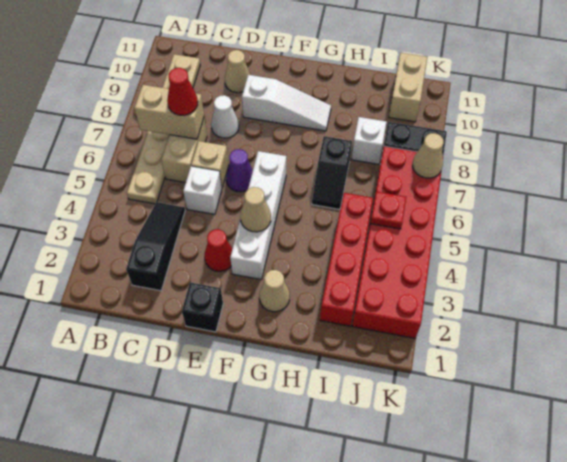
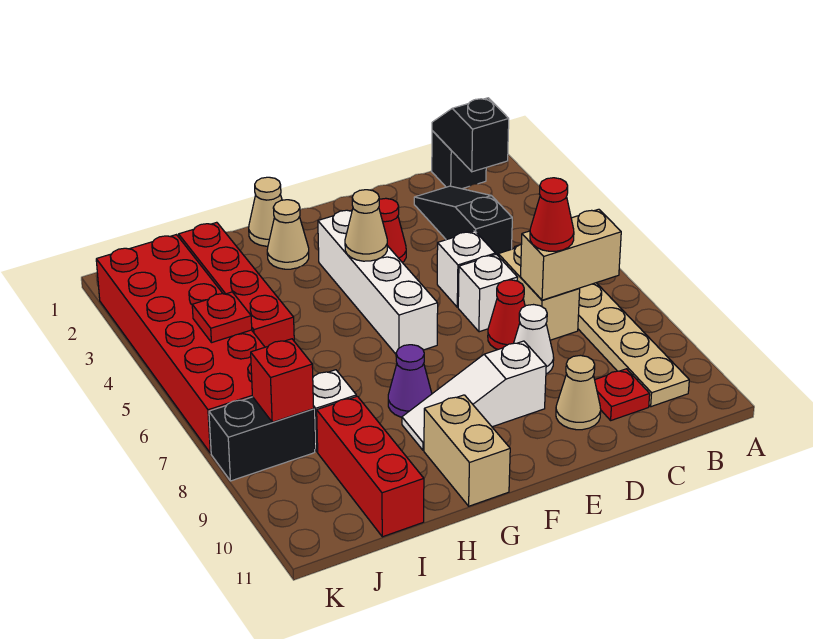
black 1x3 slope [126,202,185,291] -> black 1x3 slope turned to [414,186,512,255]
none -> red 1x1 plate [595,369,650,420]
tan 1x1 brick [191,141,229,188] -> white 1x1 brick [458,254,518,332]
none -> red 1x1 cone [488,280,525,350]
black 1x1 brick [182,282,223,332] -> black 1x1 brick moved to [432,131,486,189]
purple 1x1 cone [226,149,253,192] -> purple 1x1 cone moved to [388,345,432,417]
black 1x2 slope [312,136,352,209] -> black 1x2 slope moved to [432,98,509,172]
none -> red 1x3 brick [317,396,424,537]
none -> red 1x1 brick [251,339,314,422]
tan 1x2 brick [389,53,427,122] -> tan 1x2 brick moved to [424,395,510,506]
tan 1x1 cone [413,133,444,178] -> tan 1x1 cone moved to [249,177,282,246]

